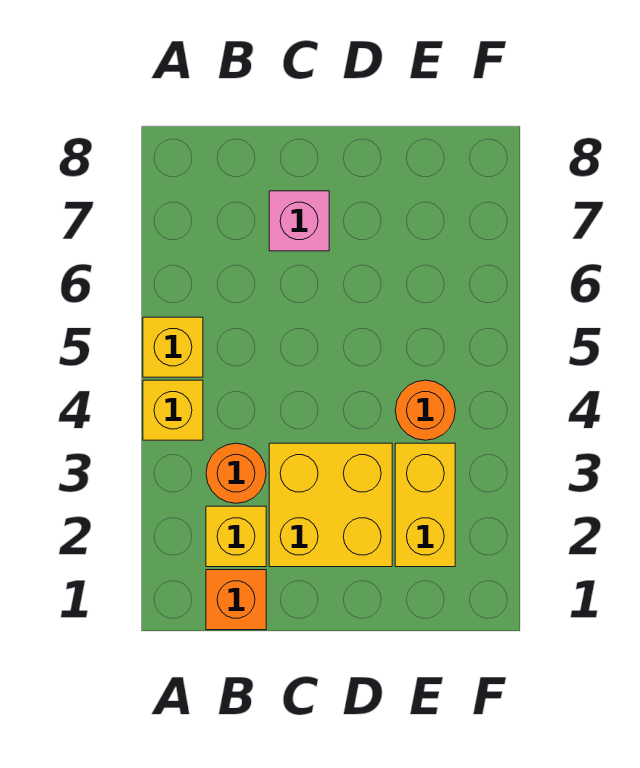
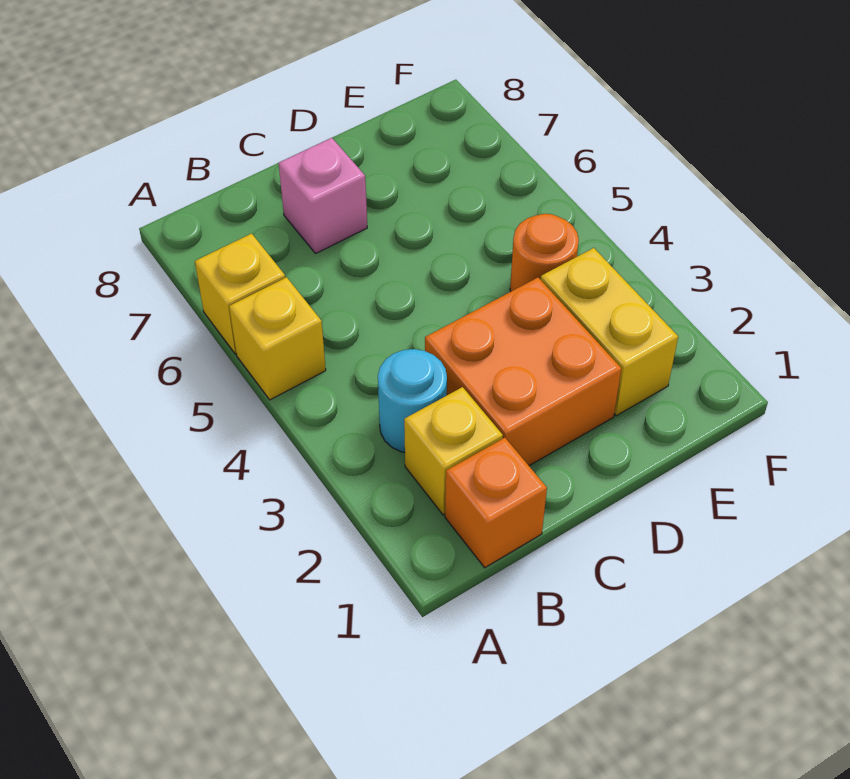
yellow 1x1 brick [143,380,203,440] -> yellow 1x1 brick moved to [195,233,285,354]
orange 1x1 round brick [206,443,266,503] -> cyan 1x1 round brick [378,349,447,452]
yellow 2x2 brick [269,443,392,567] -> orange 2x2 brick [425,278,621,466]

